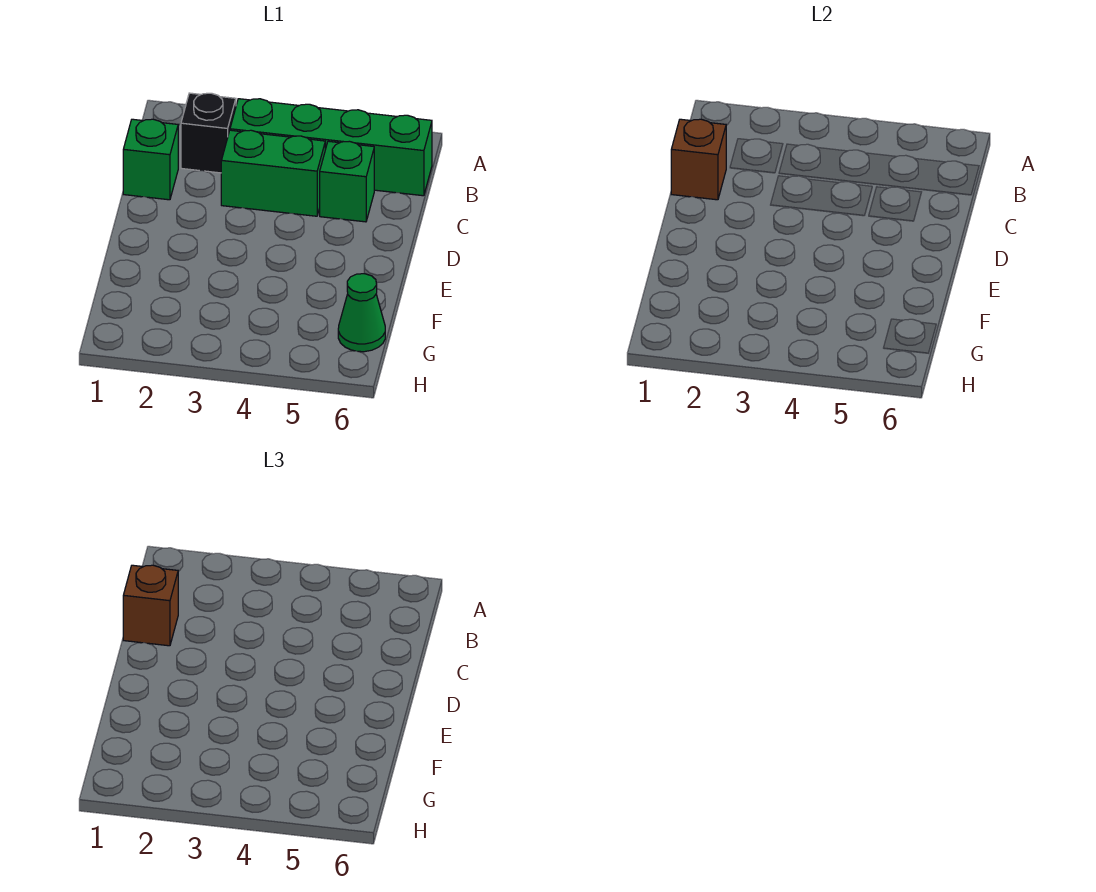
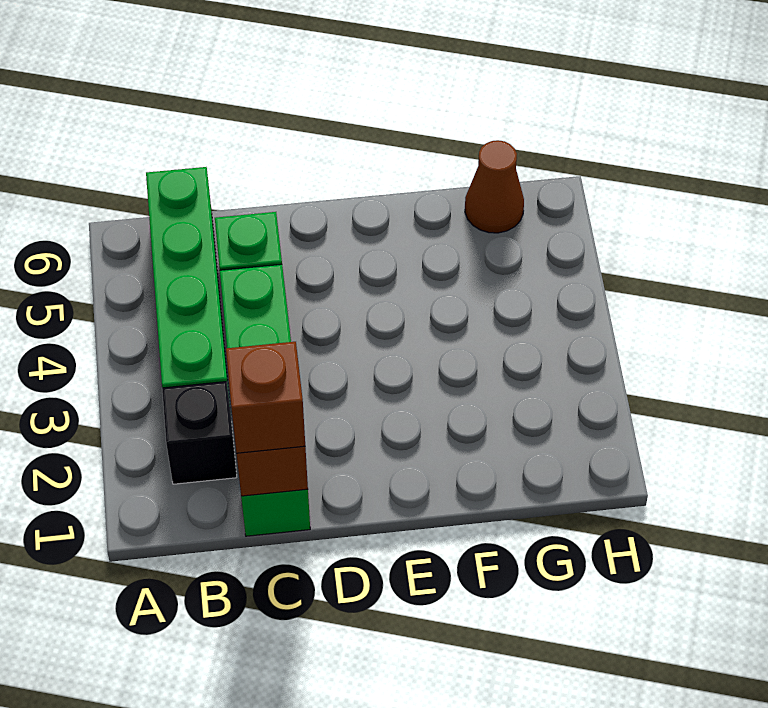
green 1x1 cone [338,274,385,352] -> brown 1x1 cone [465,140,524,233]

